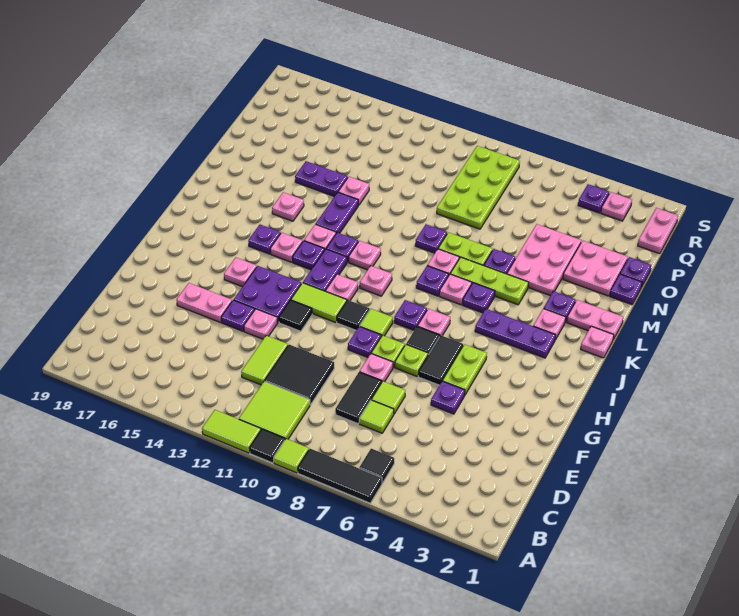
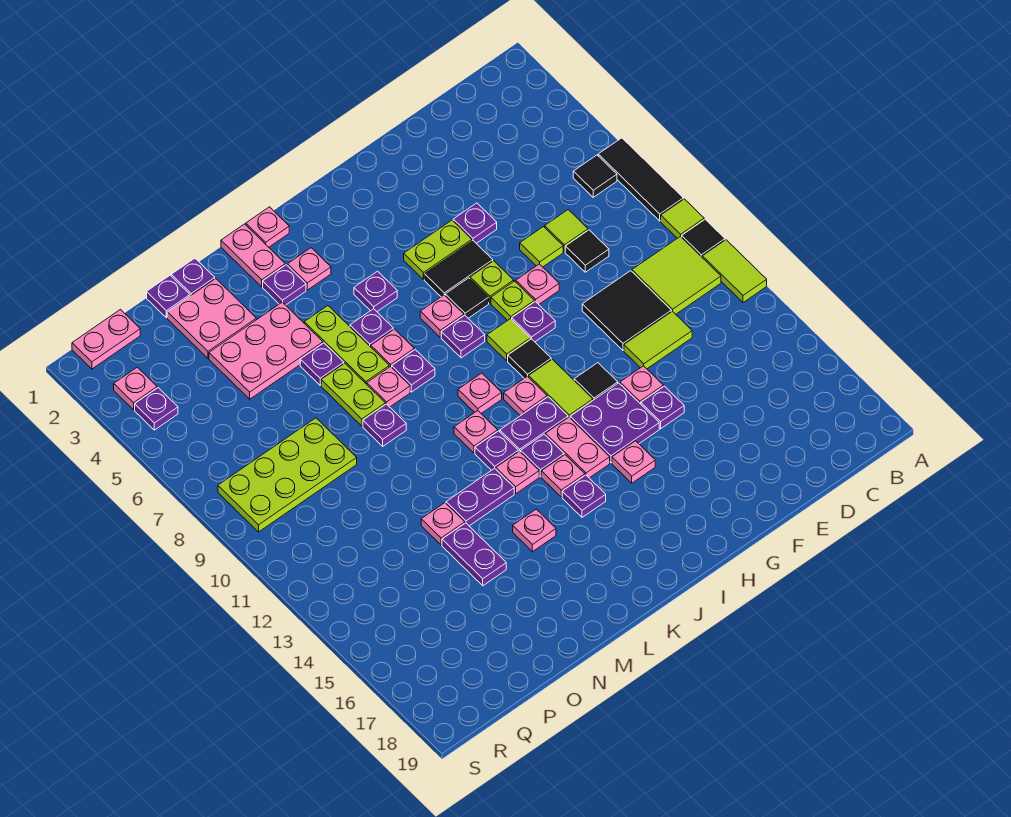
black 1x2 tile [335,372,382,424] -> black 1x1 tile [565,230,609,272]
pink 1x2 plate [177,283,232,323] -> pink 1x2 plate moved to [545,417,610,478]
purple 1x3 plate [475,309,556,358] -> purple 1x1 plate [354,271,397,311]

